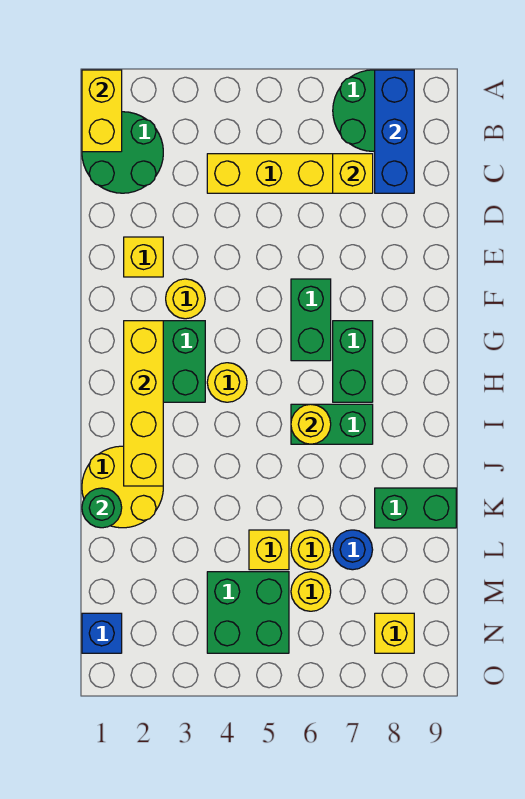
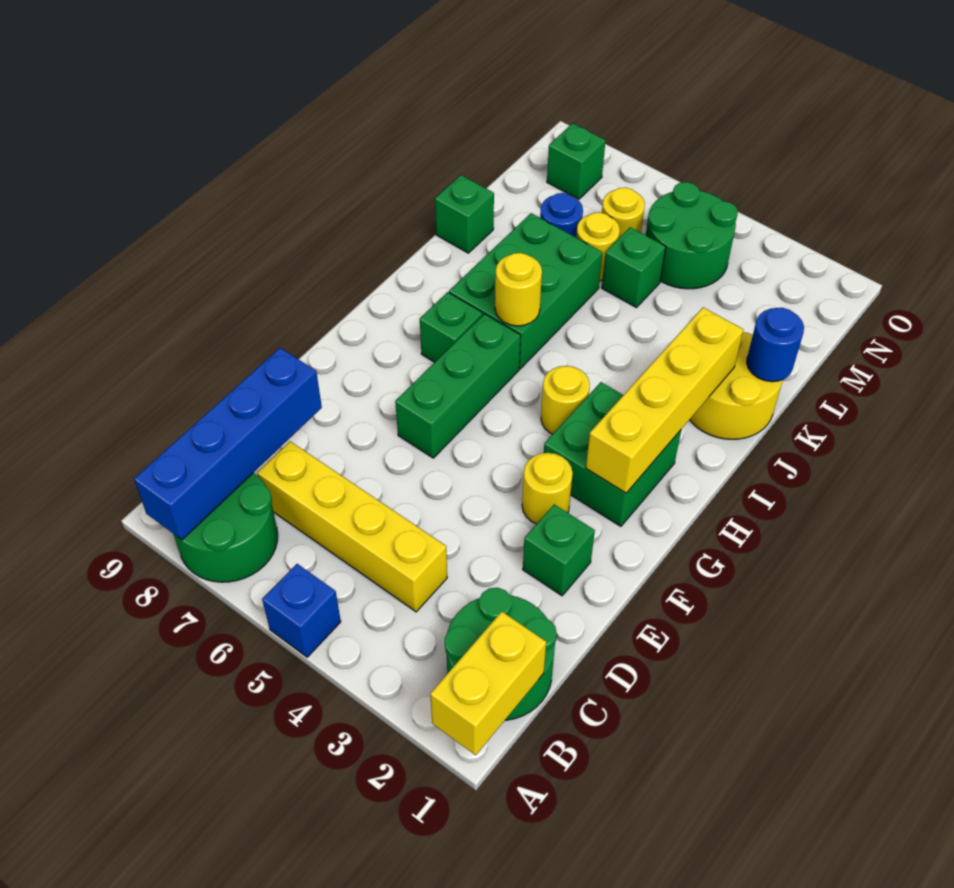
blue 1x3 brick [375,70,414,193] -> blue 1x4 brick [134,348,322,540]
yellow 1x1 brick [333,154,373,193] -> none
yellow 1x1 brick [124,237,163,277] -> green 1x1 brick [523,504,595,596]
green 1x2 brick [291,279,331,361] -> green 1x3 brick [395,314,521,458]
green 1x2 brick [333,321,373,402] -> green 1x1 brick [420,292,483,362]
green 1x2 brick [291,404,373,444] -> green 2x3 brick [449,213,602,369]
green 1x1 round brick [82,488,122,528] -> blue 1x1 round brick [747,308,804,382]
green 1x2 brick [375,488,456,528] -> green 1x1 brick [435,175,494,253]
yellow 1x1 brick [249,530,289,570] -> green 1x1 brick [602,227,666,308]
green 2x2 brick [207,572,289,653] -> green 2x2 round brick [646,182,738,289]
blue 1x1 brick [82,613,122,653] -> blue 1x1 brick moved to [262,564,341,657]
yellow 1x1 brick [375,613,414,653] -> green 1x1 brick [547,123,606,199]

